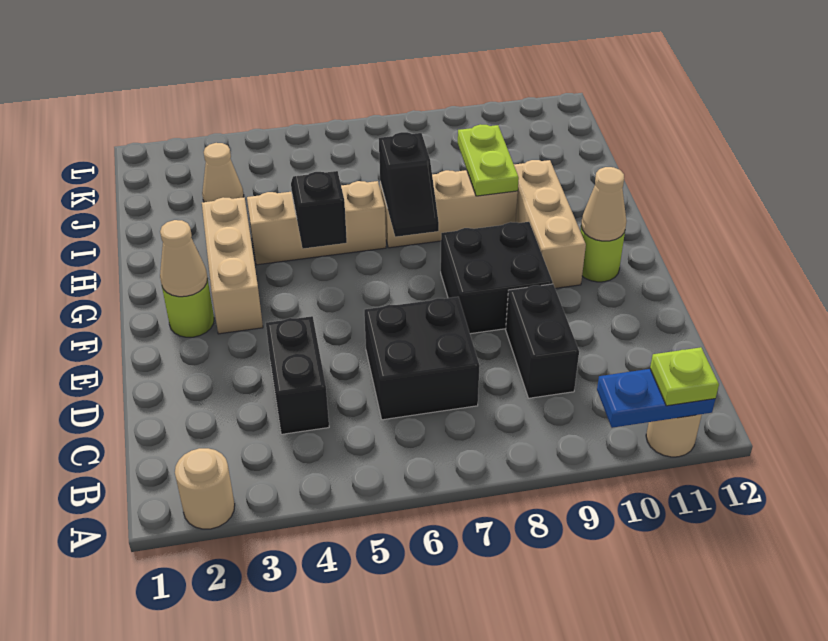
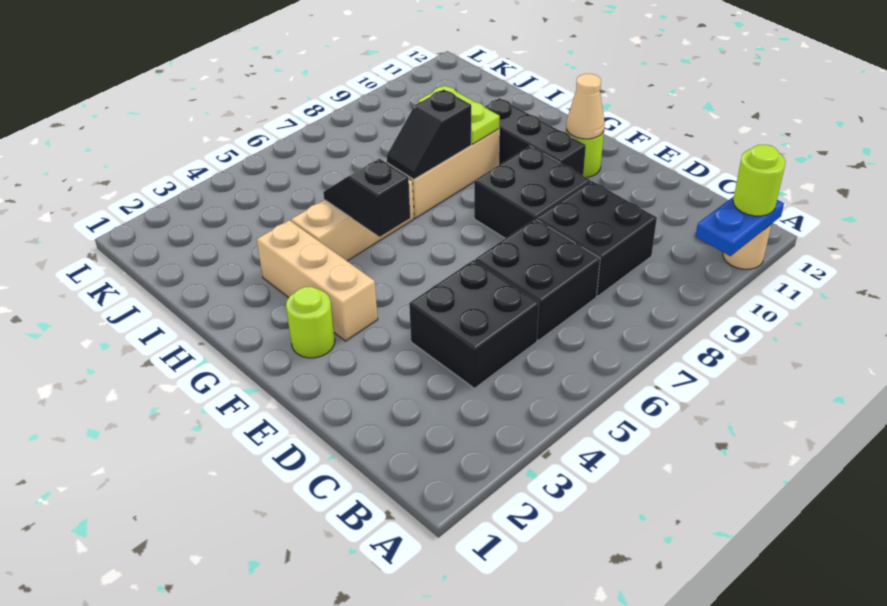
tan 1x1 round brick [175,448,235,529] -> none
lime 1x1 plate [650,347,719,406] -> lime 1x1 round brick [733,145,786,216]
black 1x2 brick [266,316,329,434] -> black 2x2 brick [409,260,539,388]
black 1x2 brick [506,284,579,398] -> black 2x2 brick [536,181,657,296]
tan 1x1 cone [160,220,208,297] -> none
tan 1x3 brick [514,160,586,288] -> black 1x3 brick [485,98,586,176]
black 1x2 slope [379,132,439,237] -> black 1x2 slope turned to [387,90,471,179]
tan 1x1 cone [202,143,244,202] -> none

